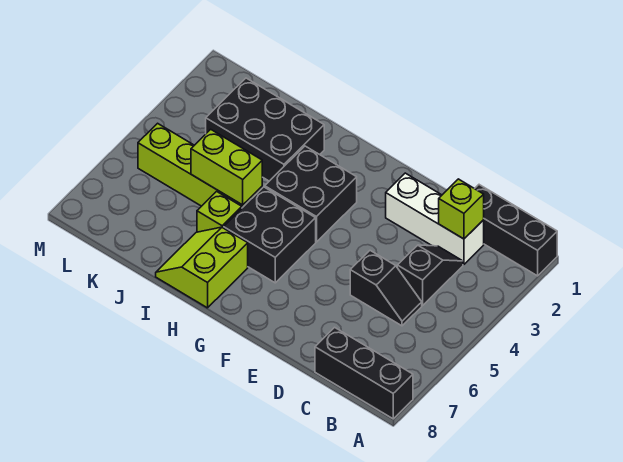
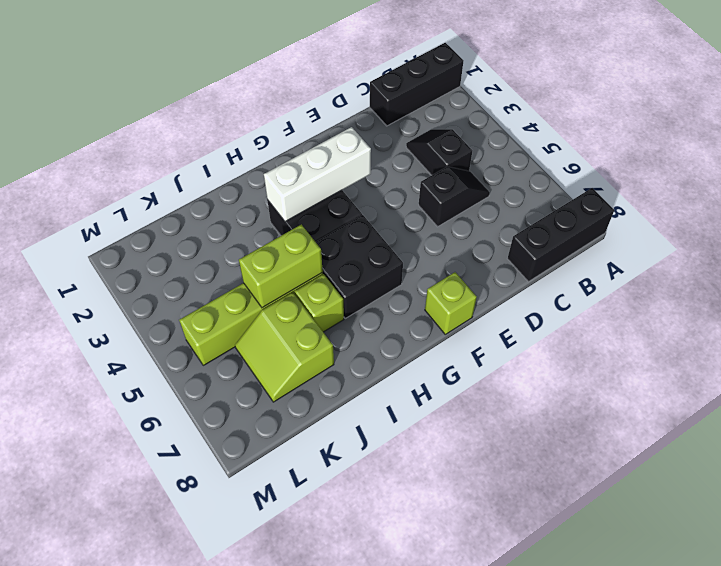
white 1x3 brick [386,173,484,265] -> white 1x3 brick moved to [264,127,371,222]
lime 1x1 brick [439,179,484,239] -> lime 1x1 brick moved to [425,272,477,334]
lime 2x2 slope [156,227,248,308] -> lime 2x2 slope moved to [235,292,334,402]
black 2x3 brick [206,78,324,181] -> none

